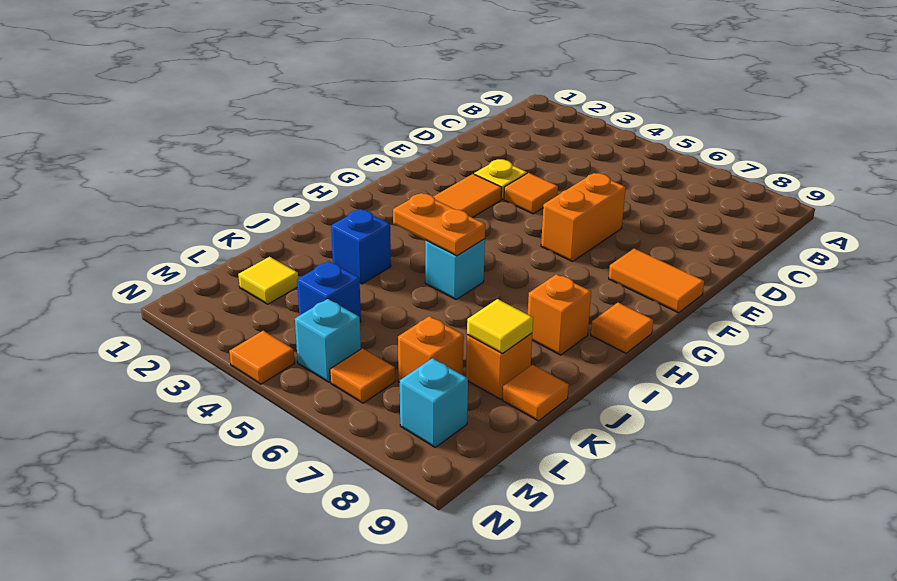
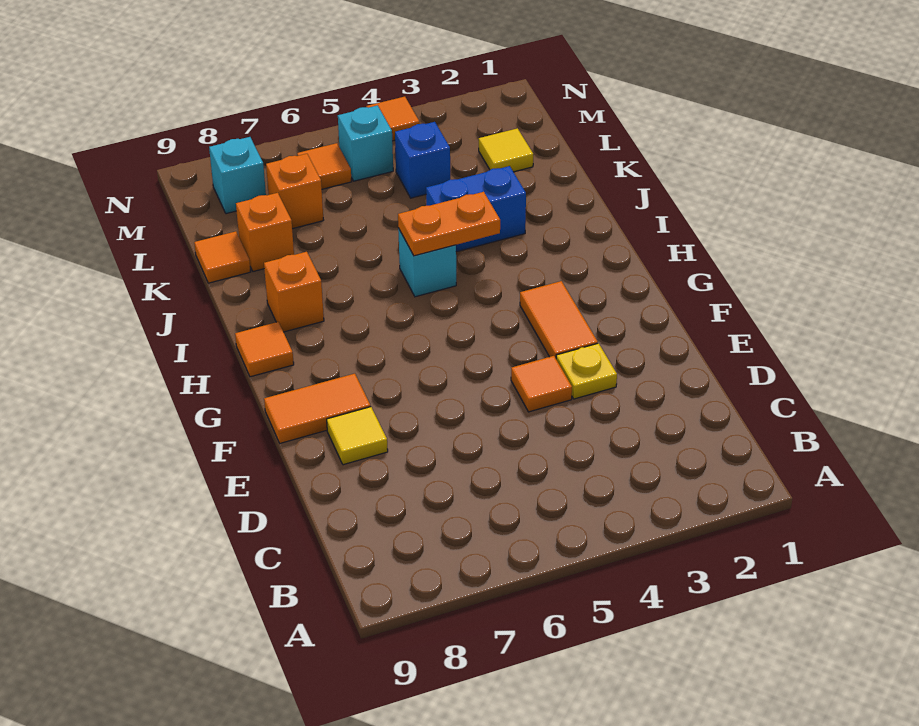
orange 1x2 brick [541,173,626,262] -> none
blue 1x1 brick [331,209,391,284] -> blue 1x2 brick [426,166,526,252]
yellow 1x1 tile [467,299,533,354] -> yellow 1x1 tile moved to [327,407,388,465]

